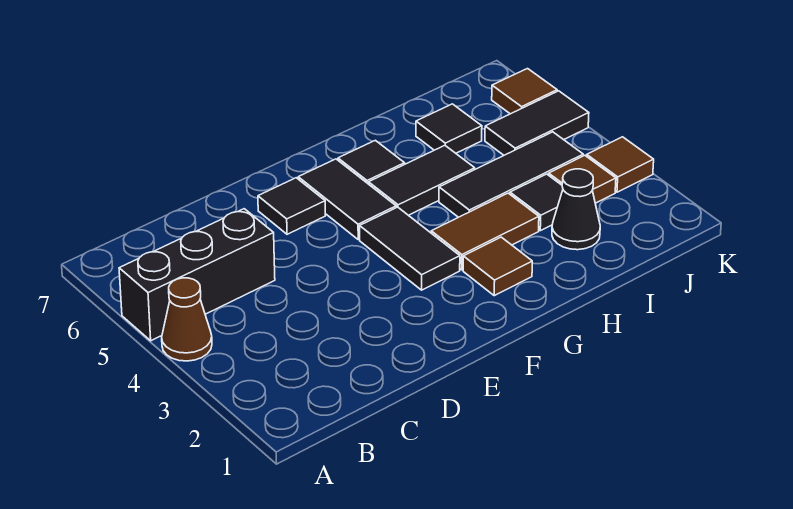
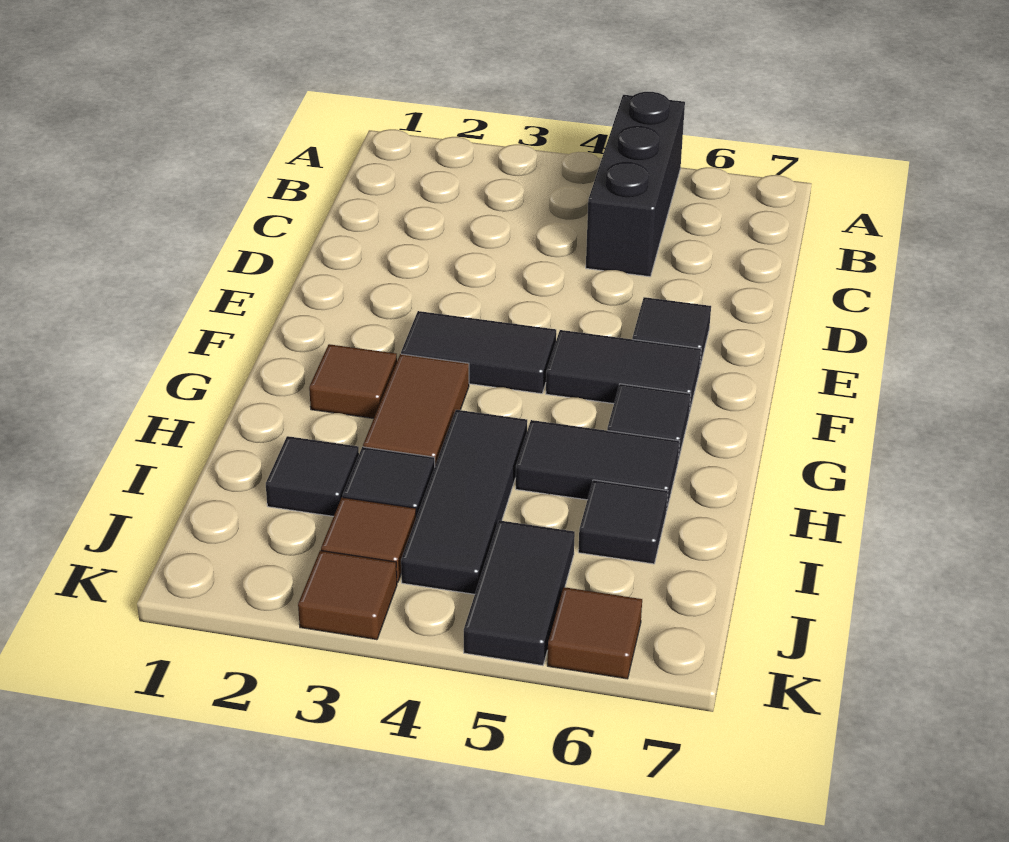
brown 1x1 cone [162,278,212,361] -> none
black 1x2 tile [369,145,475,215] -> black 1x2 tile turned to [516,420,680,511]
black 1x1 cone [552,169,600,250] -> black 1x1 tile [266,436,359,516]

